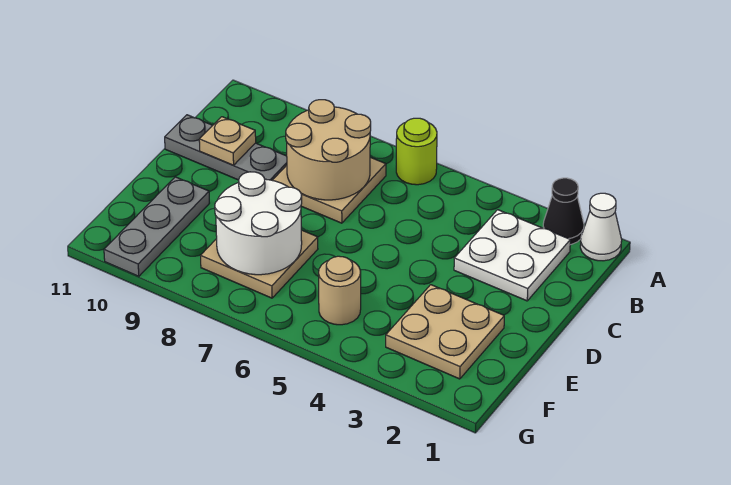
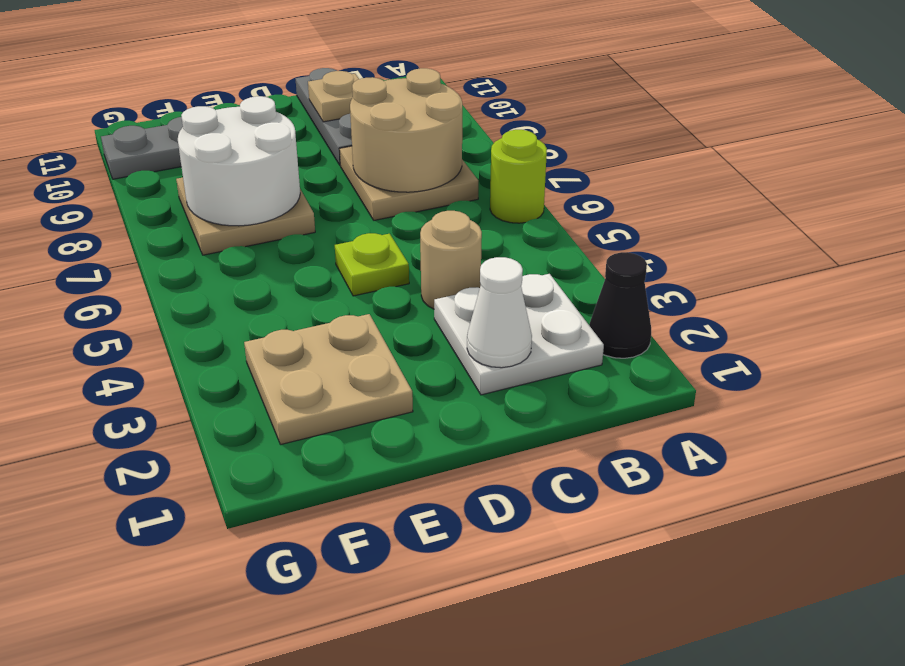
white 1x1 cone [580,193,622,261] -> white 1x1 cone moved to [467,257,532,368]
none -> lime 1x1 plate [335,233,409,296]
tan 1x1 round brick [319,256,361,325] -> tan 1x1 round brick moved to [420,211,482,309]

